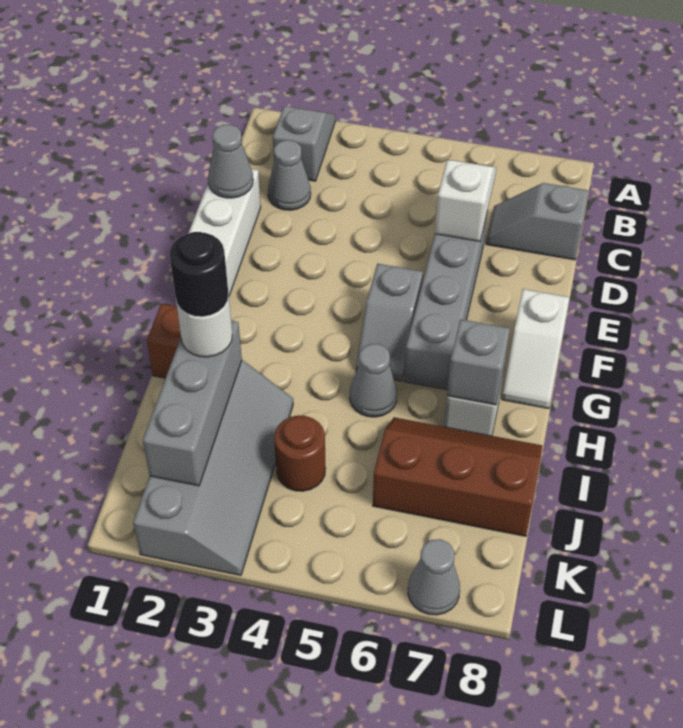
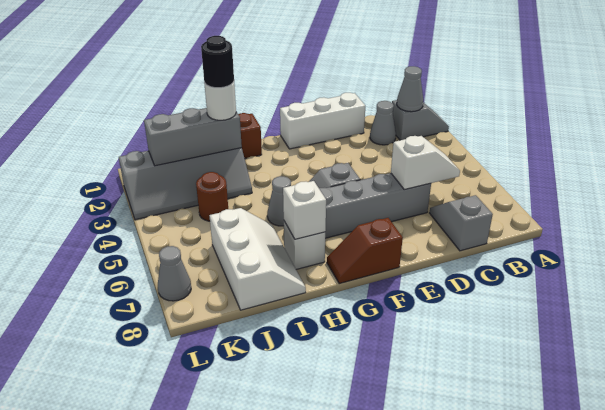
grey 1x1 cone [208,125,253,198] -> grey 1x1 cone moved to [397,66,423,112]
white 1x2 slope [502,289,569,409] -> brown 1x2 slope [327,218,403,284]
grey 1x1 brick [447,319,510,405] -> white 1x1 brick [283,181,326,239]
brown 2x3 slope [373,417,542,536] -> white 2x3 slope [209,208,306,310]

